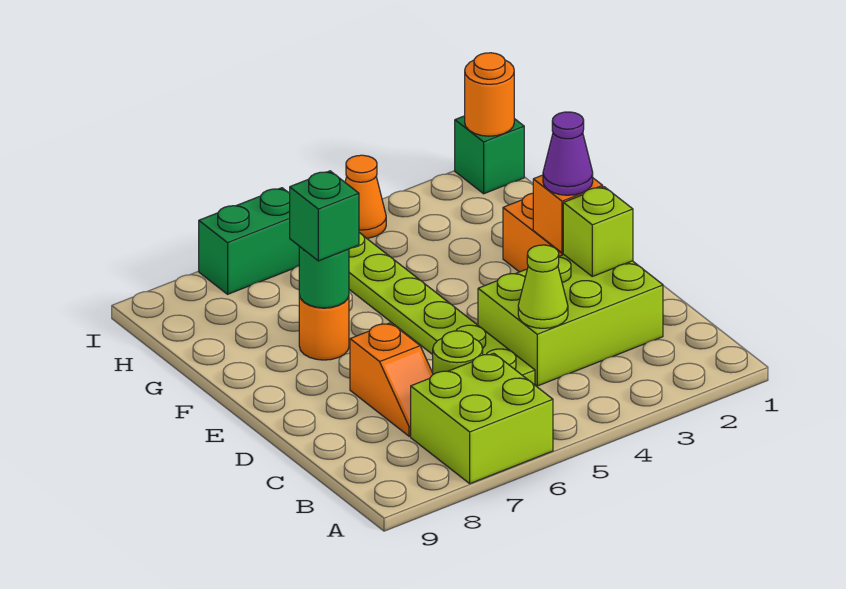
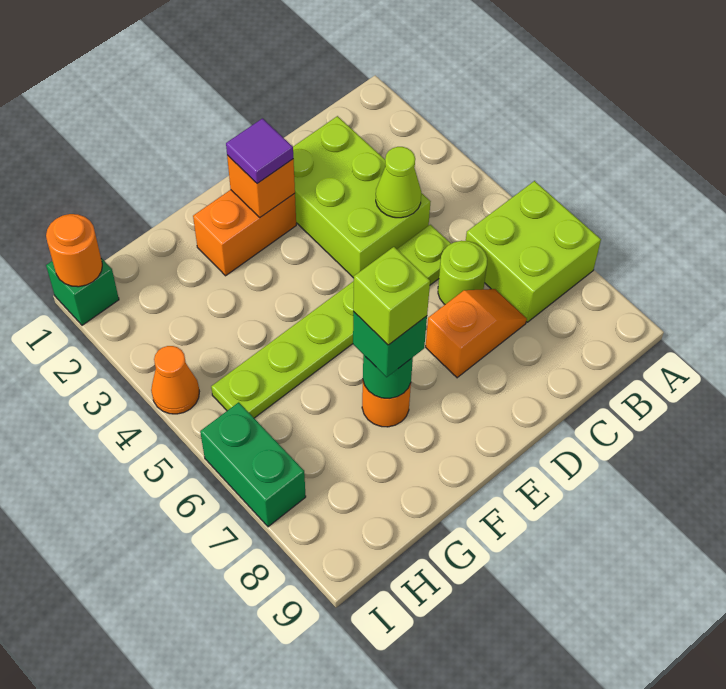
lime 1x1 brick [563,187,633,276] -> lime 1x1 brick moved to [353,247,430,345]
purple 1x1 cone [543,112,593,195] -> purple 1x1 tile [226,118,293,184]

